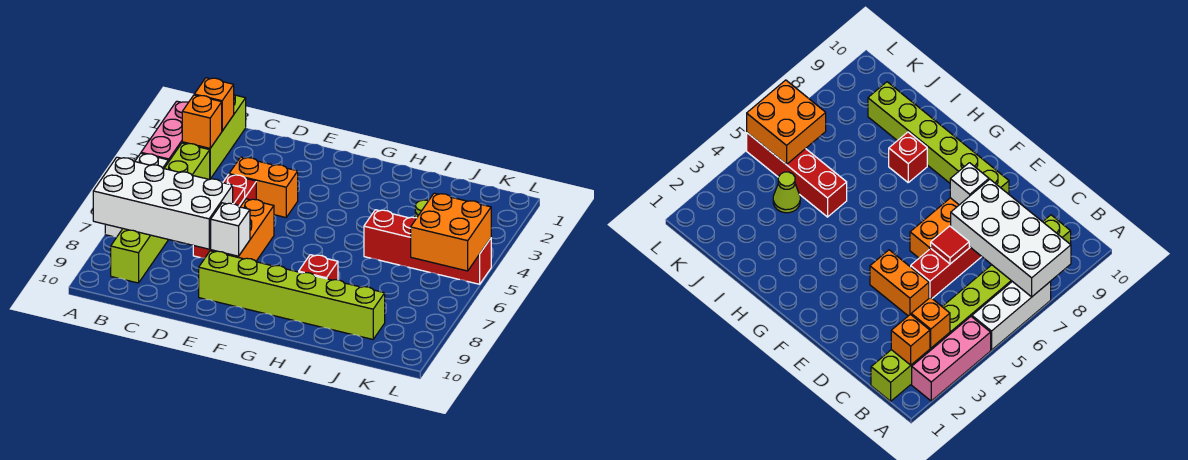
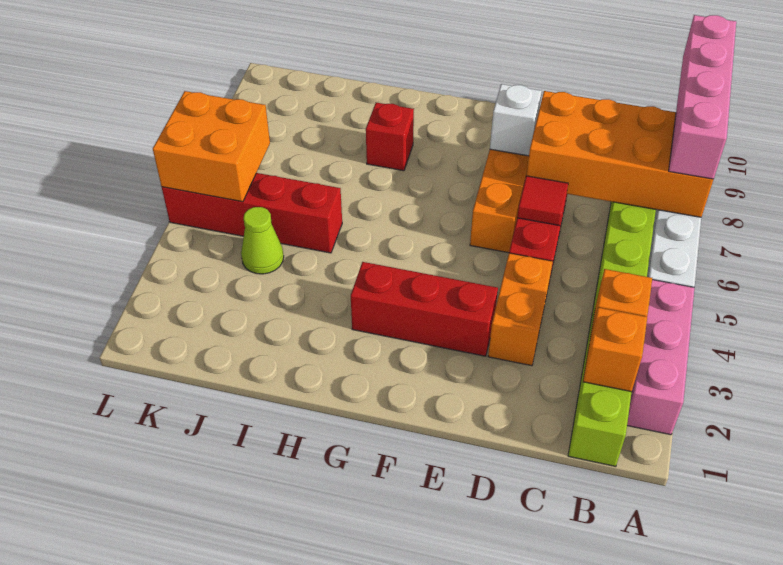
white 2x4 brick [93,157,233,249] -> orange 2x4 brick [526,91,713,217]
none -> pink 1x4 brick [669,15,736,179]
orange 1x2 brick [229,157,298,217] -> orange 1x2 brick turned to [488,253,553,366]
none -> red 1x3 brick [351,262,498,356]
lime 1x6 brick [199,251,385,339] -> none

